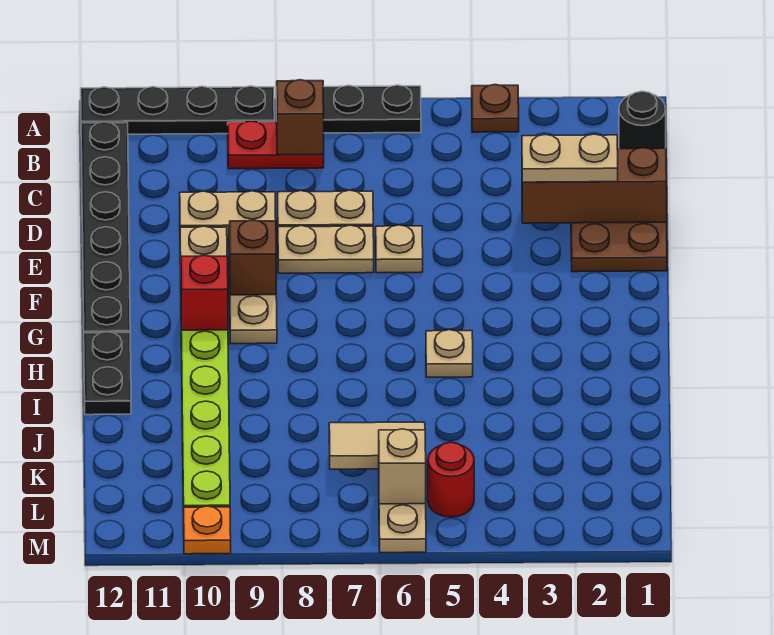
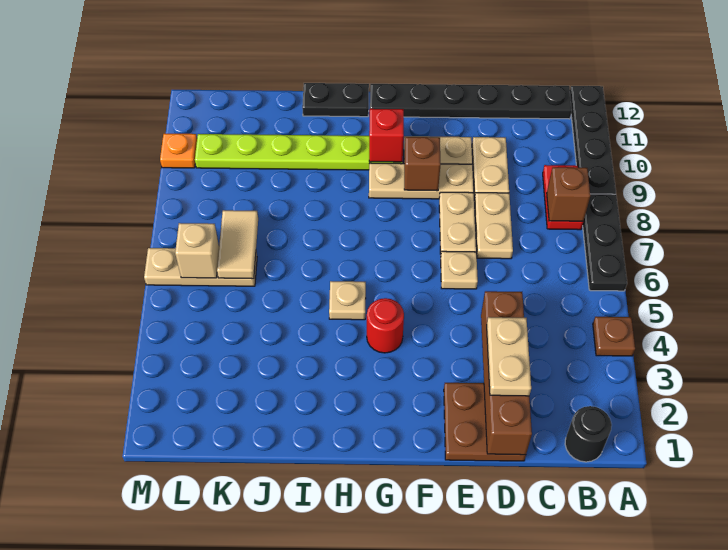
brown 1x3 brick [522,148,667,223] -> brown 1x4 brick [481,291,532,455]
red 1x1 round brick [428,442,474,517] -> red 1x1 round brick moved to [367,298,404,353]

